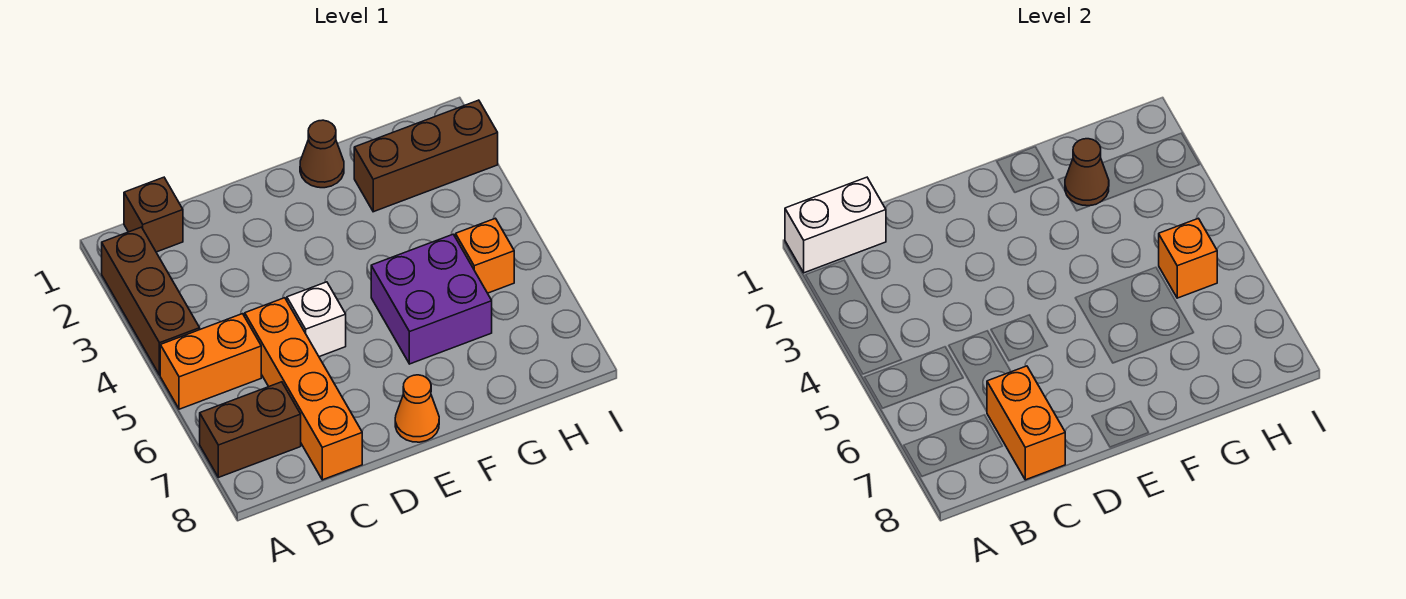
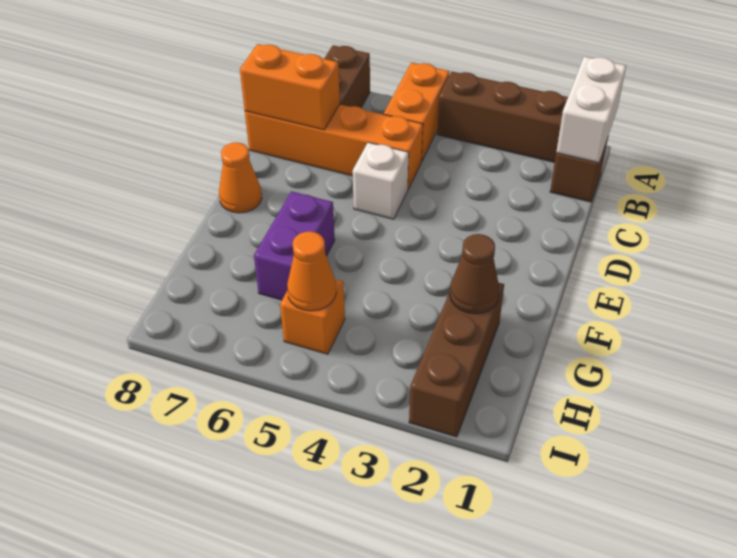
brown 1x1 cone [300,120,344,188] -> none
purple 2x2 brick [371,234,492,364] -> purple 1x2 brick [254,191,335,300]
orange 1x1 brick [1159,218,1217,298] -> orange 1x1 cone [287,231,336,311]

